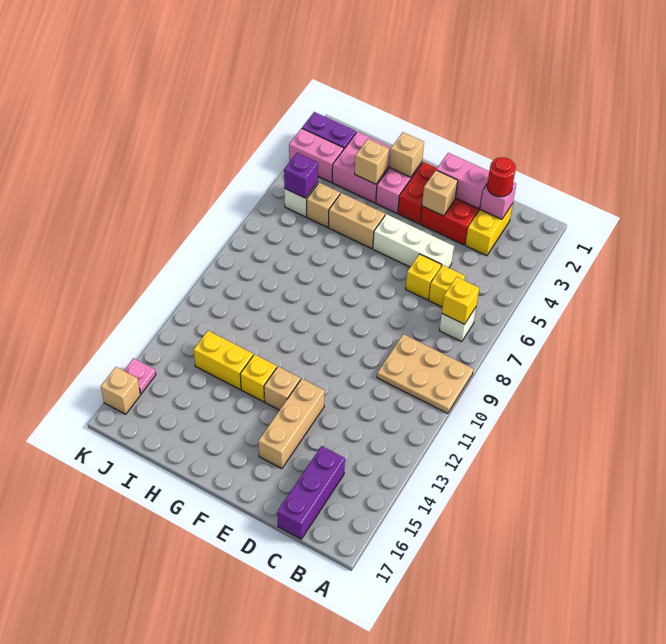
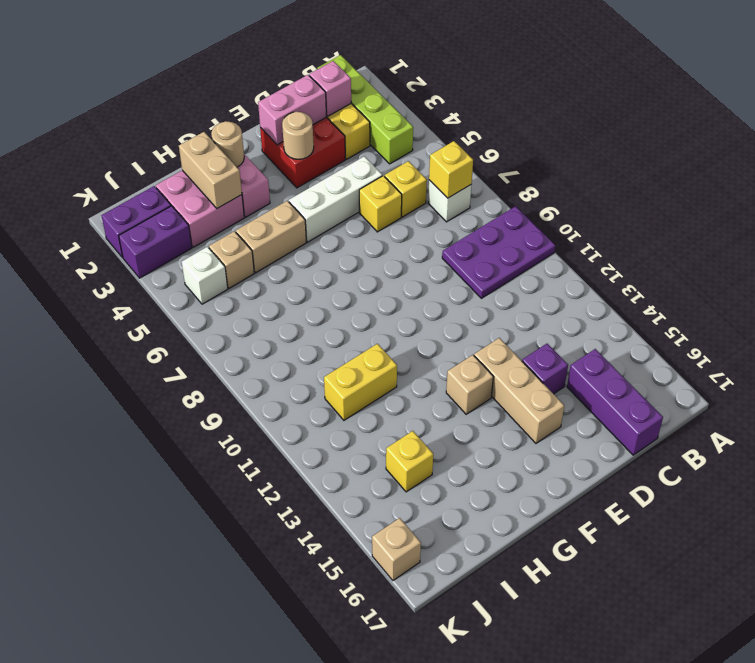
tan 2x3 plate [377,334,473,414] -> purple 2x3 plate [442,206,555,298]
none -> lime 1x4 brick [317,55,413,164]
red 1x1 round brick [487,157,516,197] -> none
tan 1x1 brick [422,170,458,216] -> tan 1x1 round brick [282,112,314,159]
red 1x2 brick [398,162,437,224] -> none
tan 1x1 brick [389,132,424,177] -> tan 1x1 round brick [211,121,244,167]
yellow 1x1 brick [240,354,277,402] -> yellow 1x1 brick moved to [386,431,433,492]
tan 1x1 brick [355,139,389,184] -> tan 1x2 brick [179,132,242,208]
yellow 1x2 brick [194,331,253,389] -> yellow 1x2 brick moved to [324,344,397,420]
pink 1x2 brick [289,128,344,182] -> purple 1x2 brick [119,206,192,278]
purple 1x1 brick [284,153,318,198] -> purple 1x1 brick moved to [522,344,568,394]
pink 1x1 plate [124,358,156,394] -> none

